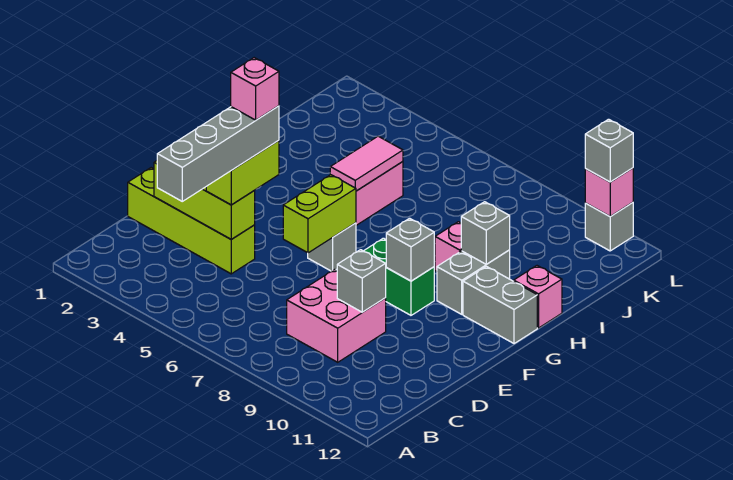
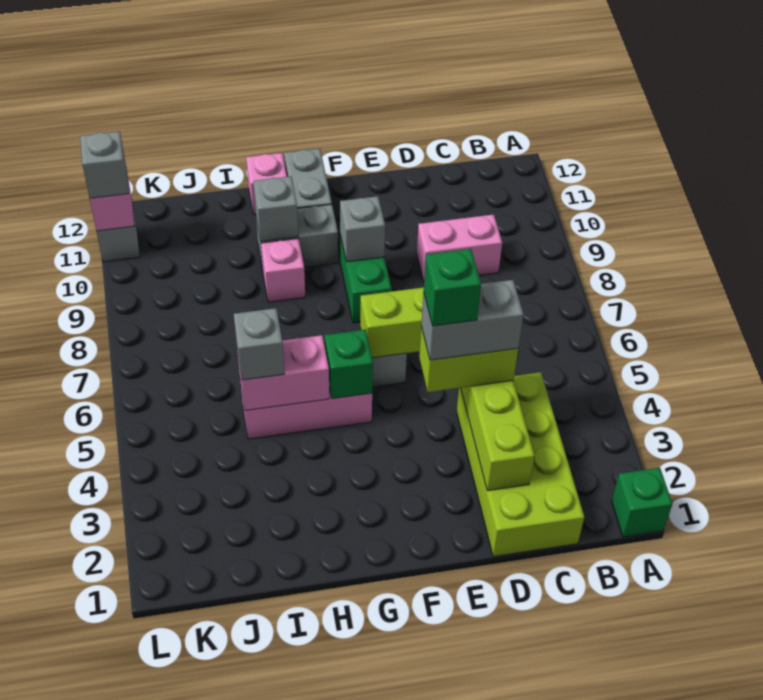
none -> green 1x1 brick [612,468,672,537]
grey 1x4 brick [157,106,279,201] -> grey 1x2 brick [421,280,524,360]
pink 2x2 brick [287,270,386,362] -> pink 1x2 brick [417,214,502,281]
lime 1x4 brick [128,168,255,274] -> lime 2x4 brick [457,372,584,557]
grey 1x1 brick [337,250,386,312] -> grey 1x1 brick moved to [234,308,284,380]
pink 1x1 brick [231,58,279,120] -> green 1x1 brick [424,249,481,326]
none -> green 1x1 brick [325,330,373,399]
pink 1x2 tile [330,136,403,191] -> pink 1x2 brick [237,335,329,410]

